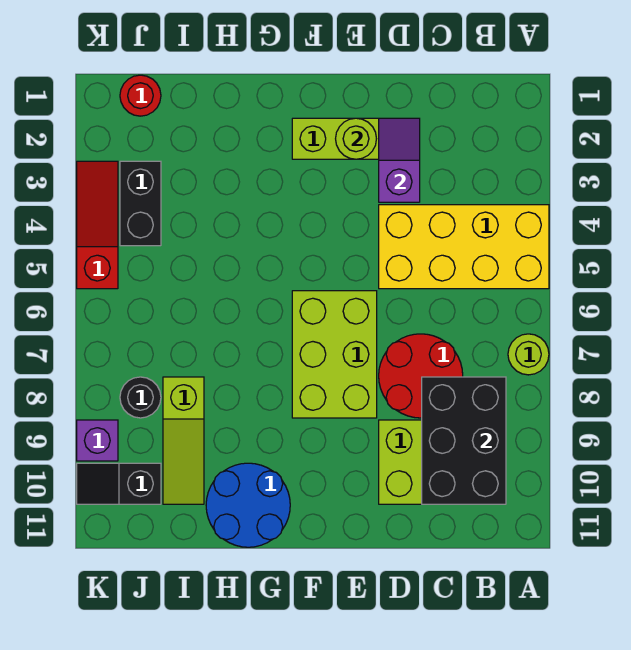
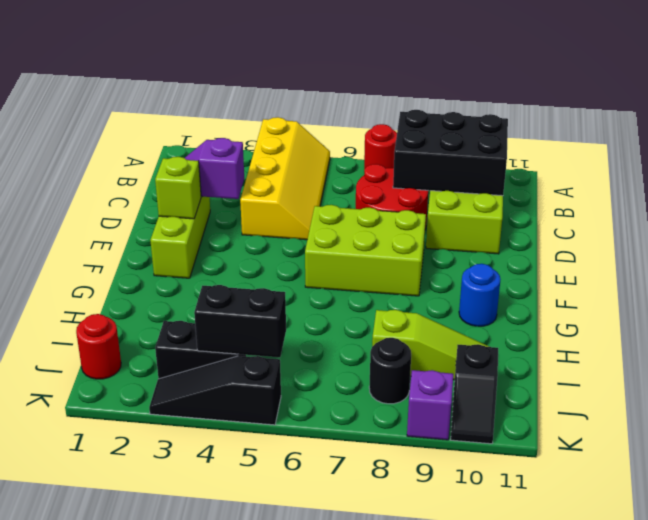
yellow 2x4 brick [379,205,549,289] -> yellow 2x4 slope [240,117,330,240]
lime 1x1 round brick [508,334,549,375] -> red 1x1 round brick [364,124,397,169]
lime 1x1 round brick [336,118,376,159] -> lime 1x1 brick [155,157,201,219]
blue 2x2 round brick [206,463,290,547] -> blue 1x1 round brick [459,264,501,326]
none -> black 1x2 brick [194,285,286,357]
red 1x3 slope [77,161,118,289] -> black 1x3 slope [149,356,281,425]

